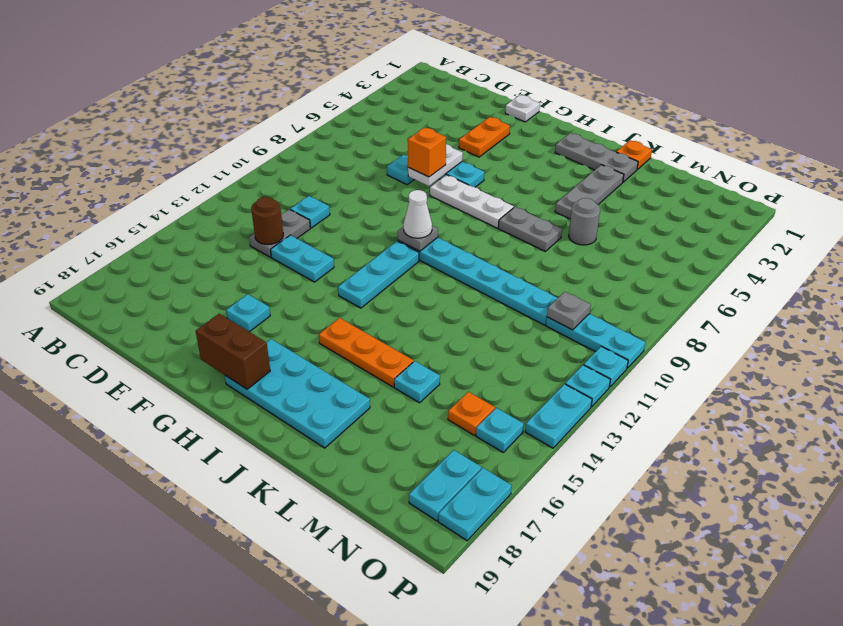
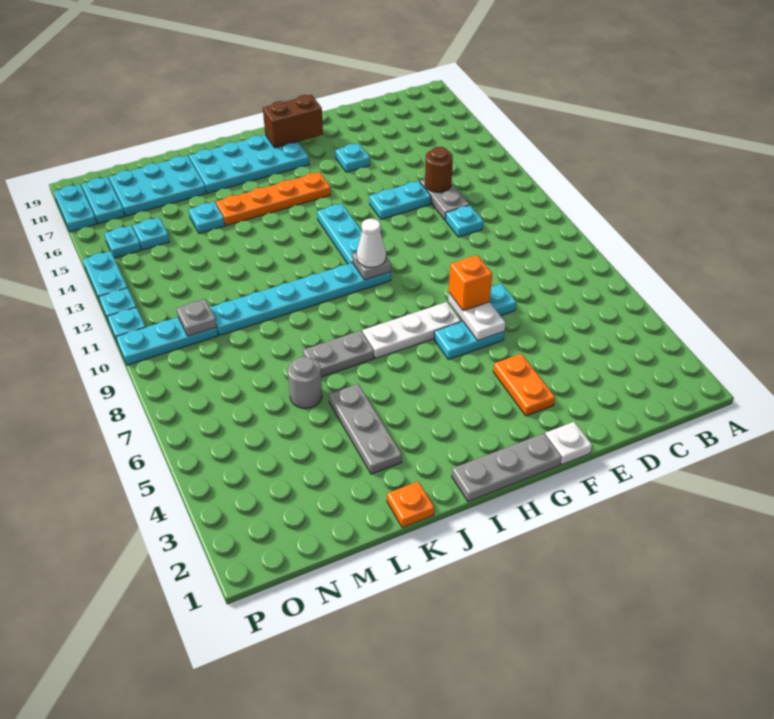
grey 1x3 plate [555,133,638,182] -> grey 1x3 plate moved to [452,433,562,502]
orange 1x3 plate [319,318,413,387] -> orange 1x4 plate [216,172,331,226]
none -> cyan 2x3 plate [109,156,206,216]
orange 1x1 plate [448,392,495,435] -> cyan 1x1 plate [133,217,169,250]

